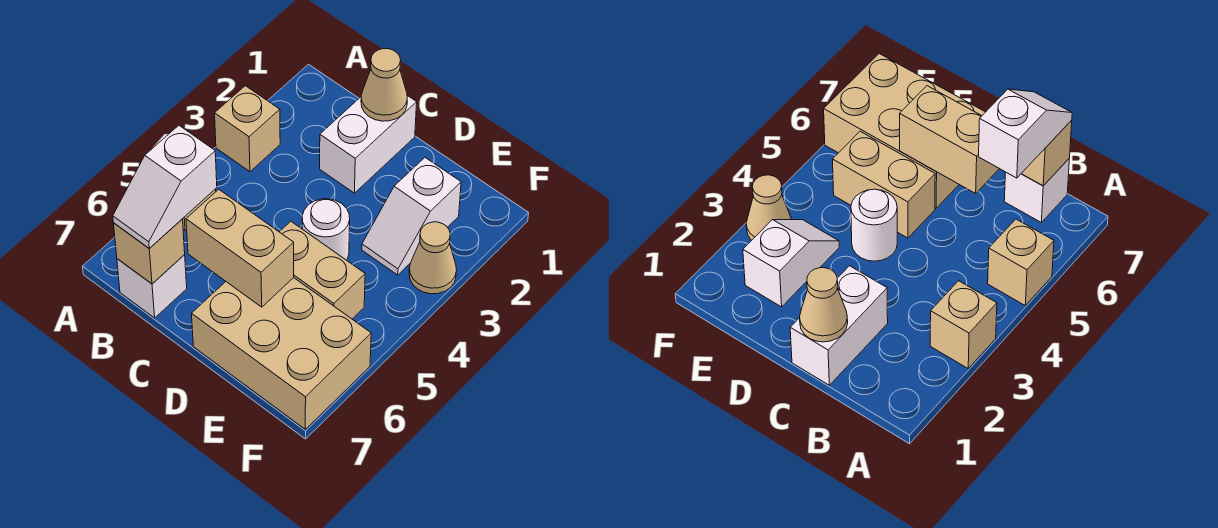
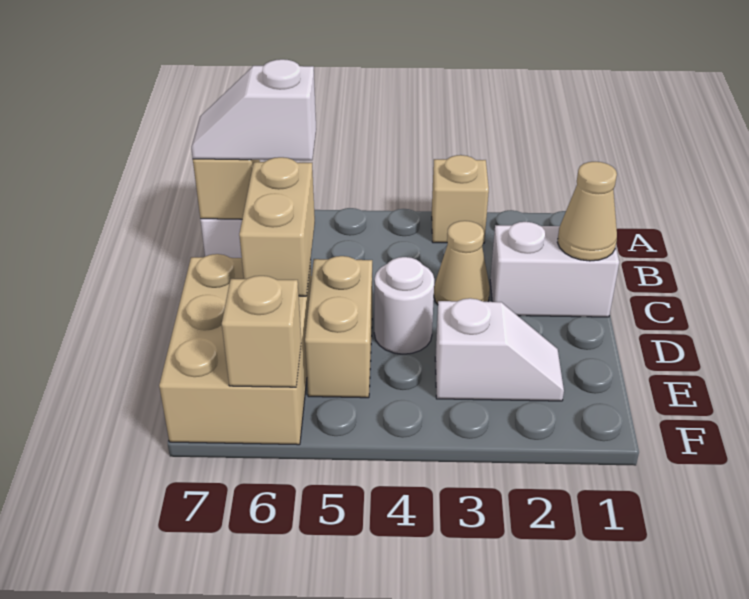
tan 1x1 brick [988,219,1054,305] -> tan 1x1 brick moved to [222,276,301,387]
white 1x2 slope [362,158,461,275] -> white 1x2 slope turned to [435,298,564,401]
tan 1x1 cone [409,222,457,294] -> tan 1x1 cone moved to [434,221,490,304]

